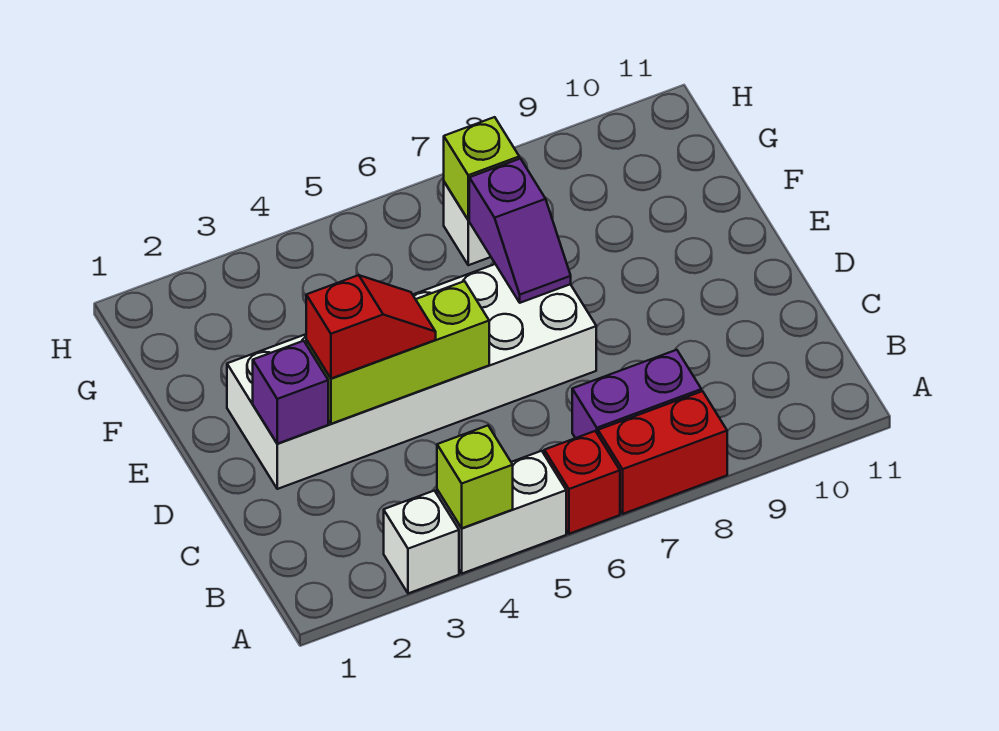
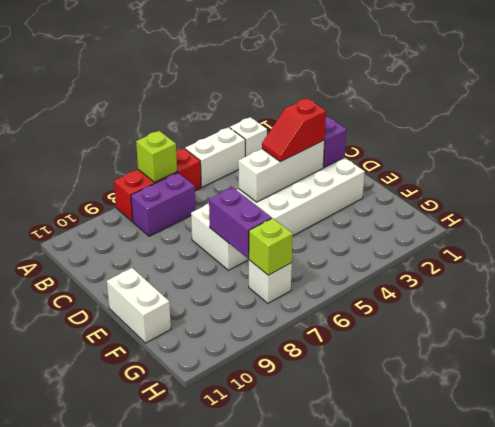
lime 1x1 brick [437,426,513,528] -> lime 1x1 brick moved to [136,131,177,182]
lime 1x3 brick [306,281,489,424] -> white 1x3 brick [238,140,325,202]
purple 1x2 slope [469,159,571,303] -> purple 1x2 brick [209,187,272,258]
none -> white 1x2 brick [107,268,171,343]

